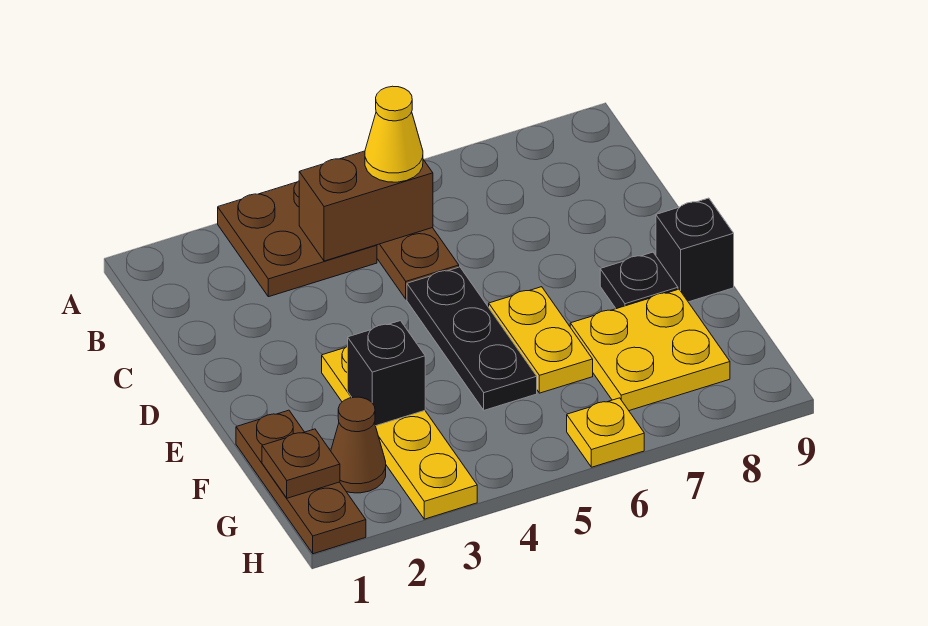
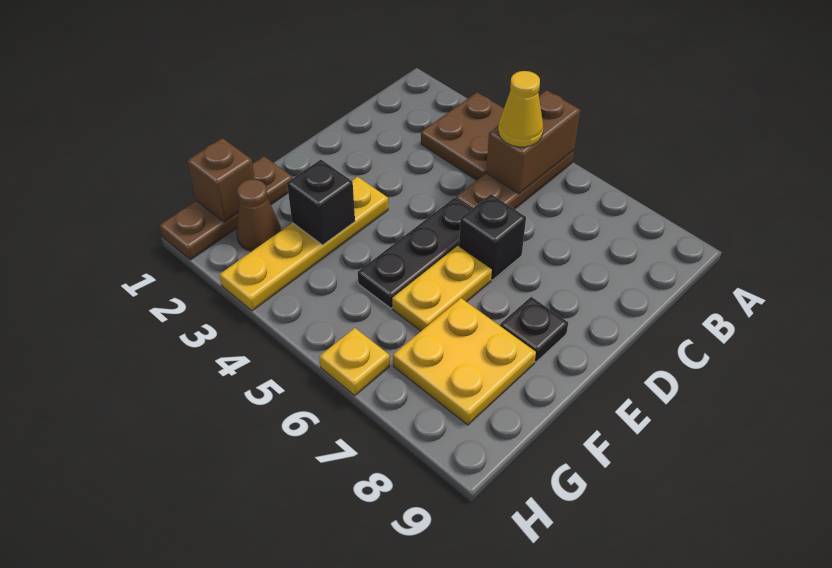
brown 1x2 brick [299,151,433,261] -> brown 1x2 brick turned to [486,90,580,194]
black 1x1 brick [656,198,734,302] -> black 1x1 brick moved to [459,194,526,280]
brown 1x1 plate [262,429,340,498] -> brown 1x1 brick [187,138,255,222]

